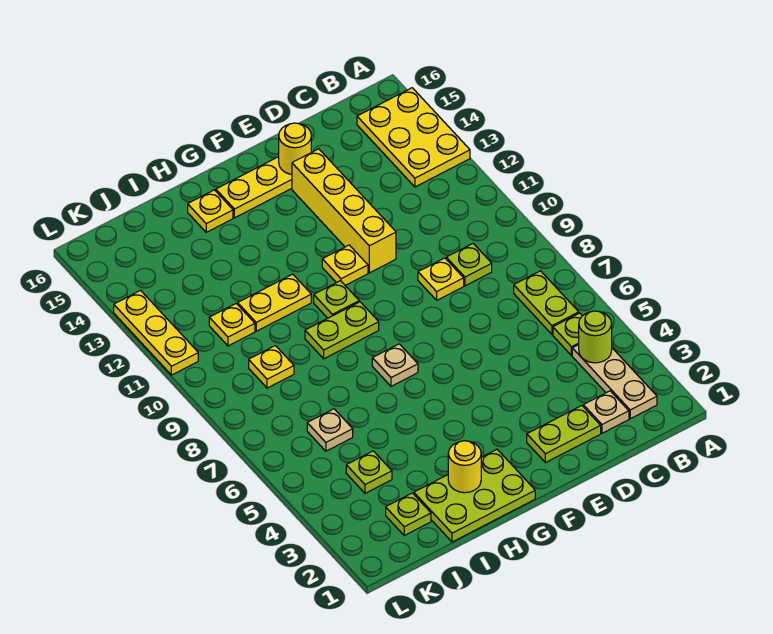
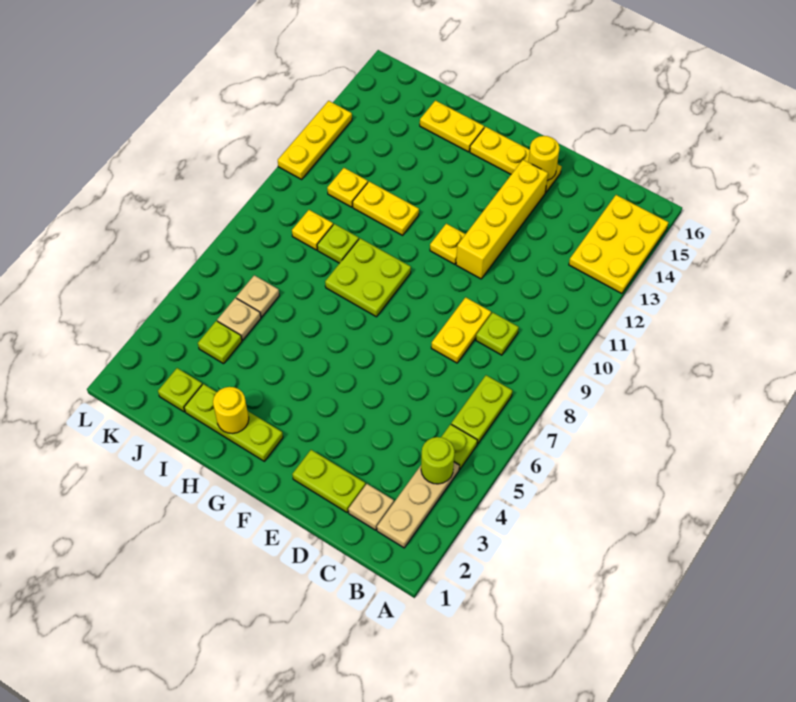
yellow 1x1 plate [418,258,464,300] -> yellow 1x2 plate [431,297,491,363]
lime 2x3 plate [414,449,535,542] -> lime 1x3 plate [184,384,283,461]
tan 1x1 plate [372,344,418,386] -> tan 1x1 plate moved to [217,298,261,340]
lime 1x2 plate [305,302,379,359] -> lime 2x2 plate [325,238,411,317]
lime 1x1 plate [314,281,359,318] -> lime 1x1 plate moved to [317,224,359,263]
yellow 1x1 plate [188,190,233,232] -> yellow 1x2 plate [420,100,484,152]

